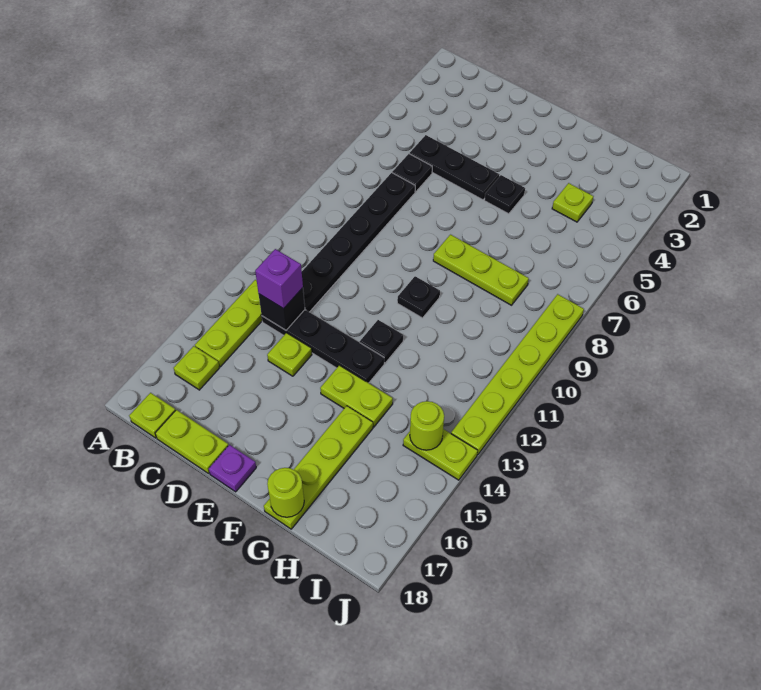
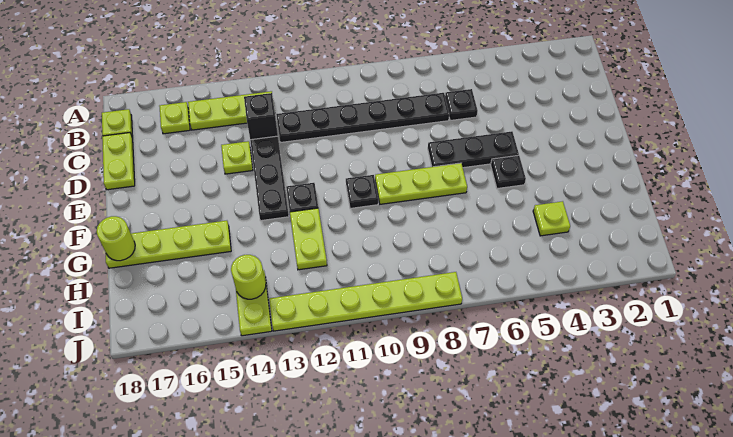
black 1x3 plate [410,135,499,200] -> black 1x3 plate turned to [428,131,519,168]
purple 1x1 brick [255,249,303,309] -> none
purple 1x1 plate [209,445,256,492] -> none
lime 1x3 plate [433,235,529,305] -> lime 1x3 plate turned to [375,163,467,204]
lime 1x2 plate [320,365,393,427] -> lime 1x2 plate moved to [290,208,327,270]

